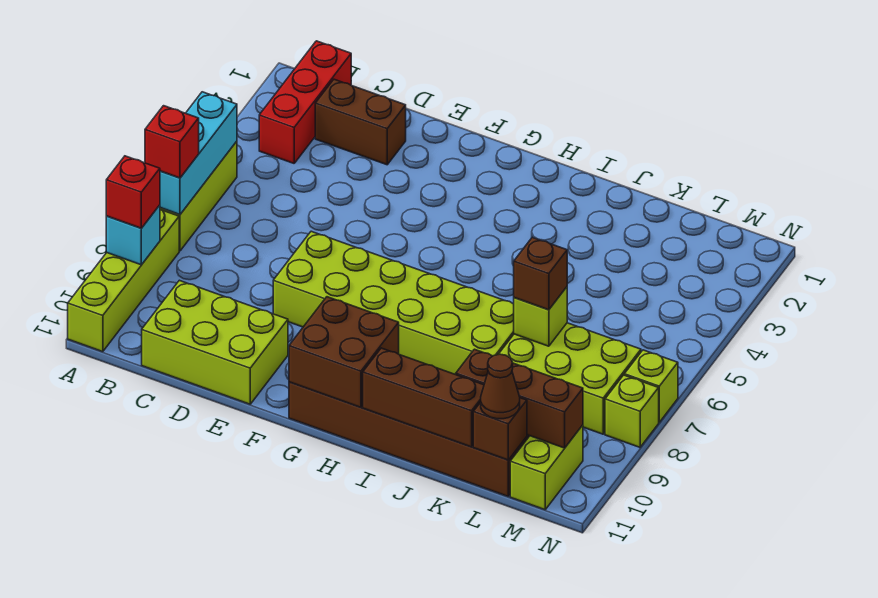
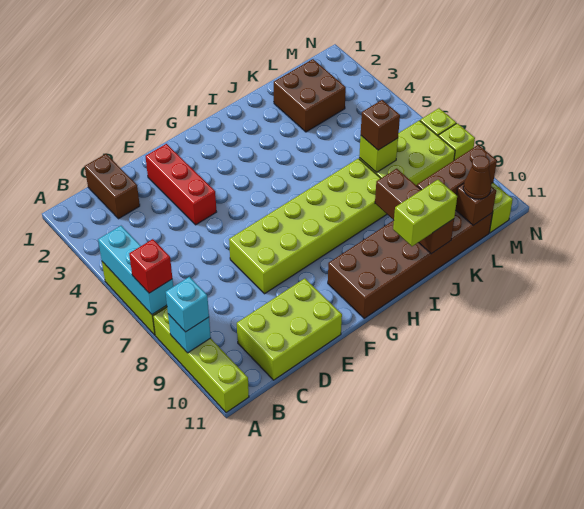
red 1x1 brick [106,156,160,228] -> cyan 1x1 brick [166,277,209,332]
red 1x3 brick [259,41,351,163] -> red 1x3 brick moved to [145,144,216,225]
brown 1x2 brick [315,79,406,165] -> brown 1x2 brick turned to [85,154,140,219]
brown 2x2 brick [289,297,399,407] -> brown 2x2 brick moved to [274,59,346,132]
brown 1x3 brick [363,348,484,447] -> brown 1x3 brick turned to [375,169,454,254]
none -> lime 1x2 brick [393,180,457,246]

